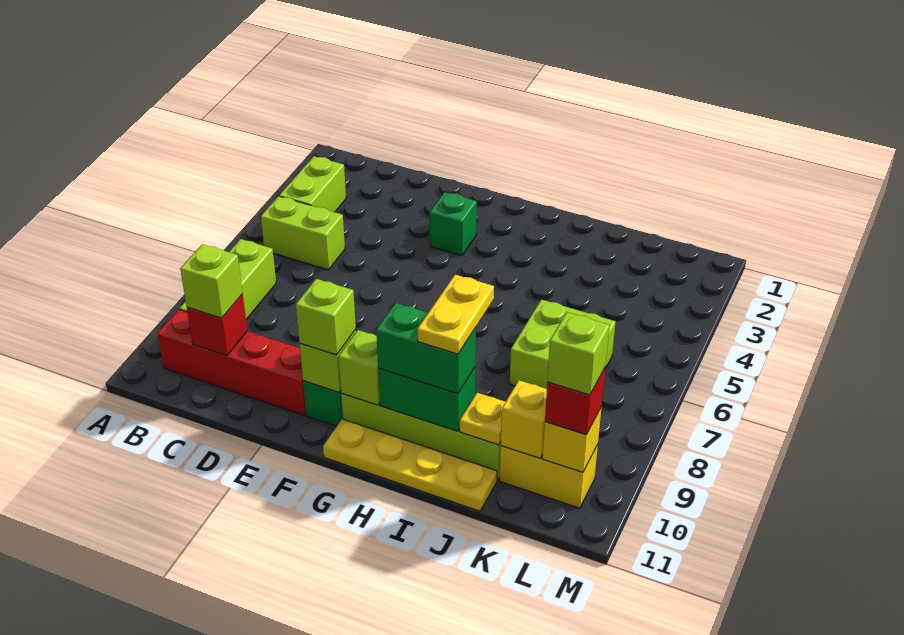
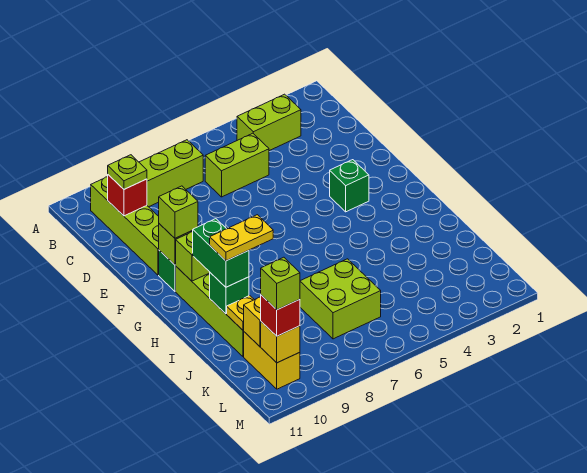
lime 1x2 brick [261,196,345,270] -> lime 1x2 brick turned to [205,133,269,197]
red 1x4 brick [157,309,306,416] -> lime 1x4 brick [91,177,159,275]
lime 1x1 brick [180,244,243,318] -> lime 1x1 plate [108,155,147,189]
yellow 1x4 plate [323,419,497,511] -> none
green 1x2 brick [378,368,475,431] -> green 1x1 brick [210,273,249,314]

